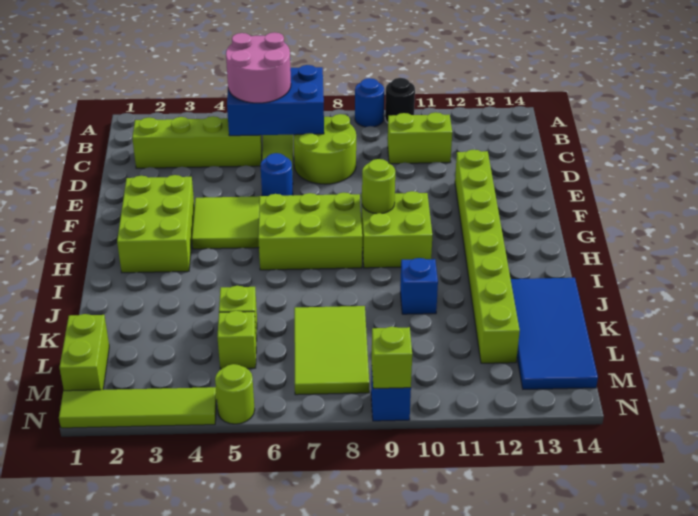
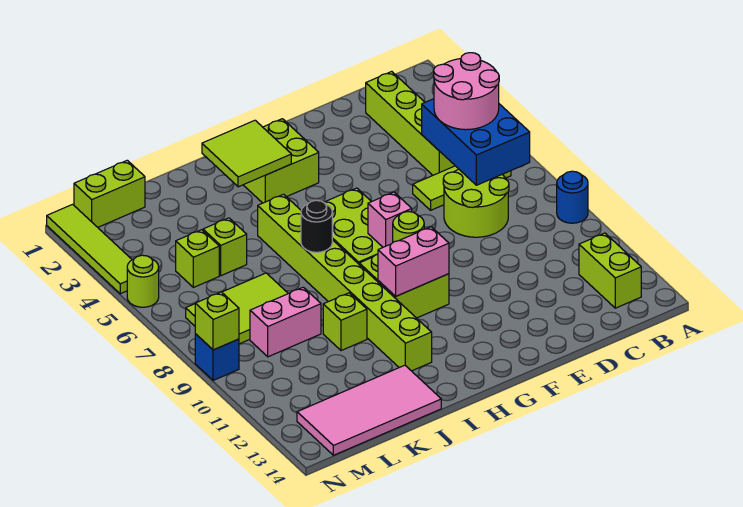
black 1x1 round brick [385,78,415,123] -> black 1x1 round brick moved to [301,200,332,252]
lime 1x2 brick [388,112,452,164] -> lime 1x2 brick moved to [579,233,641,308]
blue 1x1 round brick [261,153,293,196] -> none
lime 1x8 brick [455,150,520,363] -> lime 1x8 brick turned to [258,194,432,371]
lime 2x3 brick [117,175,194,273] -> lime 2x2 brick [244,119,319,203]
lime 2x2 tile [192,196,260,249] -> lime 2x2 tile moved to [202,120,291,187]
none -> pink 1x1 brick [368,192,412,247]
none -> pink 1x2 brick [378,227,449,296]
blue 1x1 brick [400,258,438,314] -> lime 1x1 brick [323,293,367,351]
blue 2x4 tile [511,278,598,389] -> pink 2x4 tile [297,365,441,455]
none -> pink 1x2 brick [250,287,321,357]

